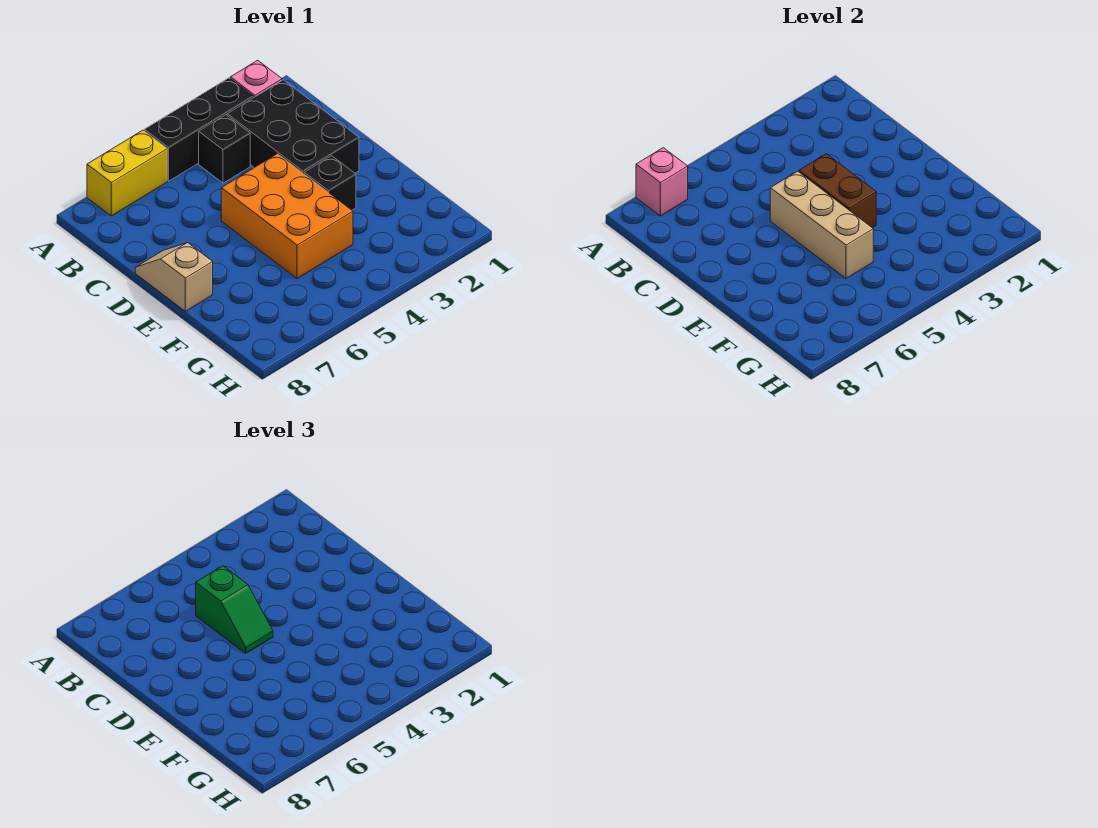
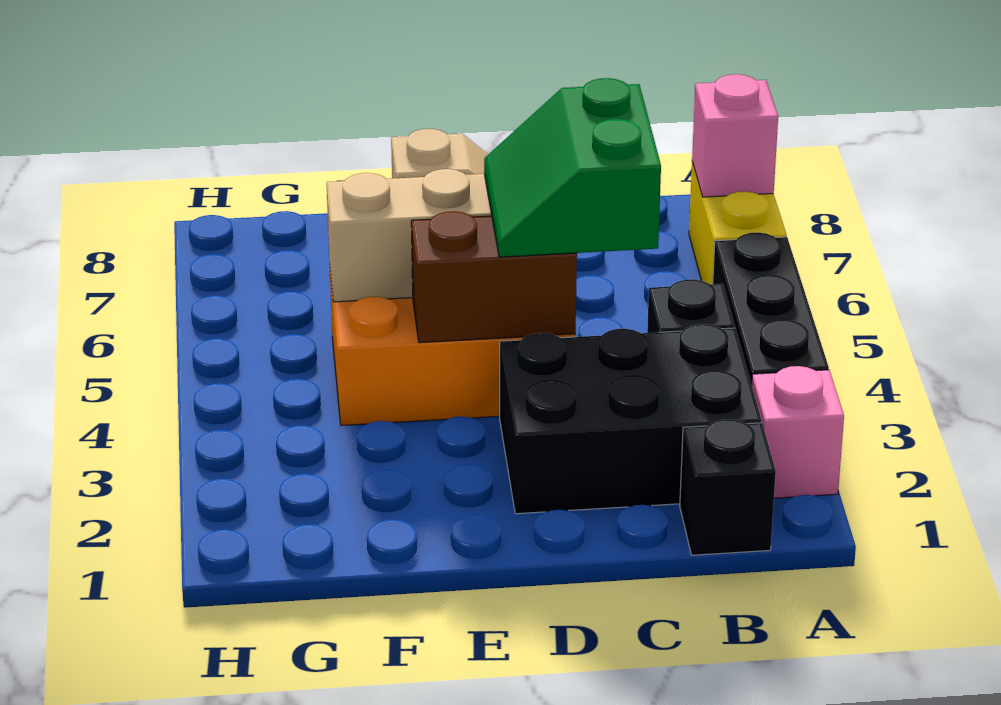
green 1x2 slope [196,566,273,653] -> green 2x2 slope [484,78,661,257]
black 1x1 brick [304,156,356,210] -> black 1x1 brick moved to [680,419,776,555]

